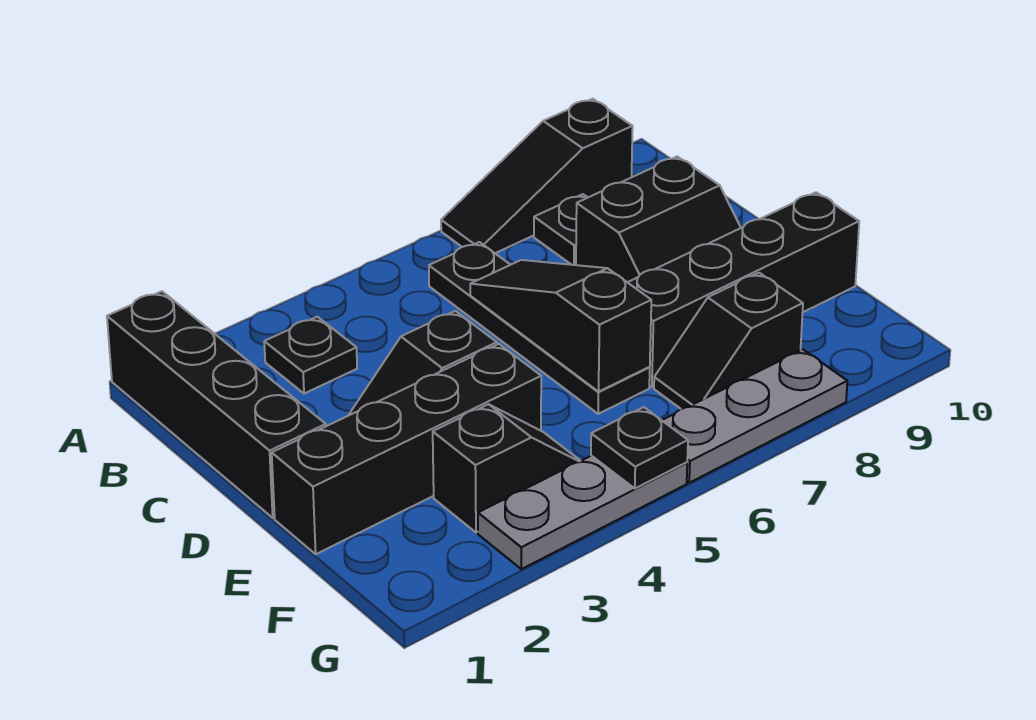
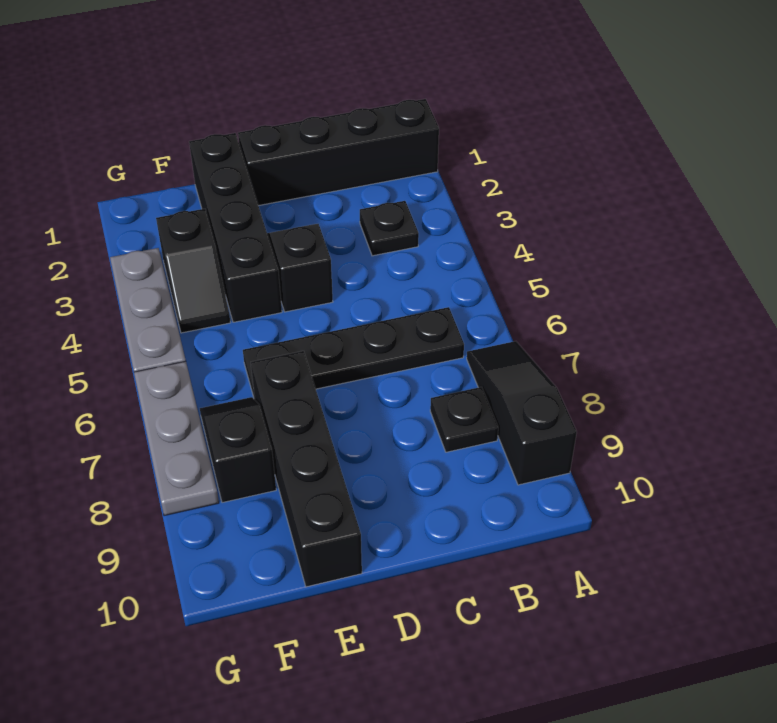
black 1x3 slope [470,260,651,392] -> none
black 2x2 slope [576,156,741,282] -> none
black 1x1 plate [591,407,688,488] -> none

